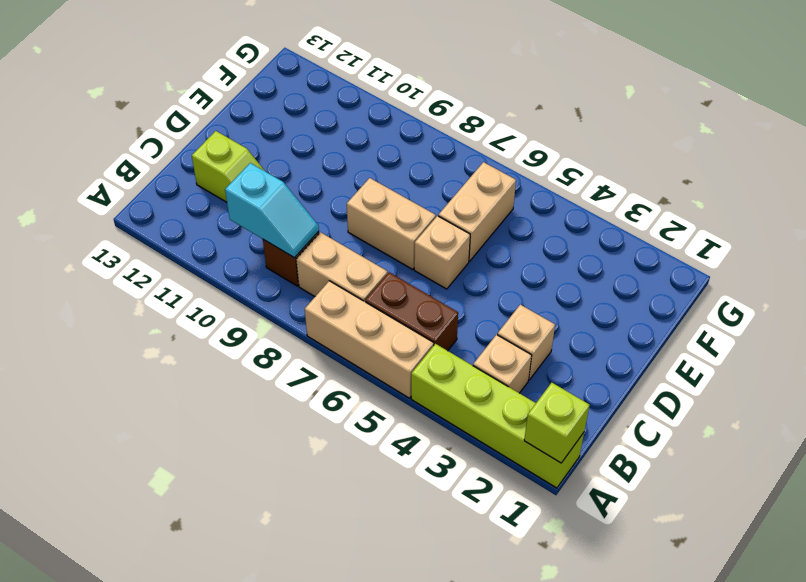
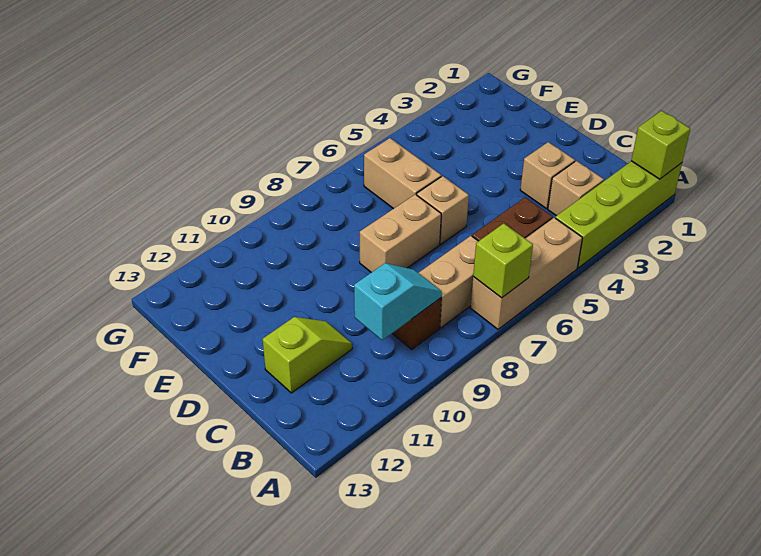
none -> lime 1x1 brick [473,223,533,298]

